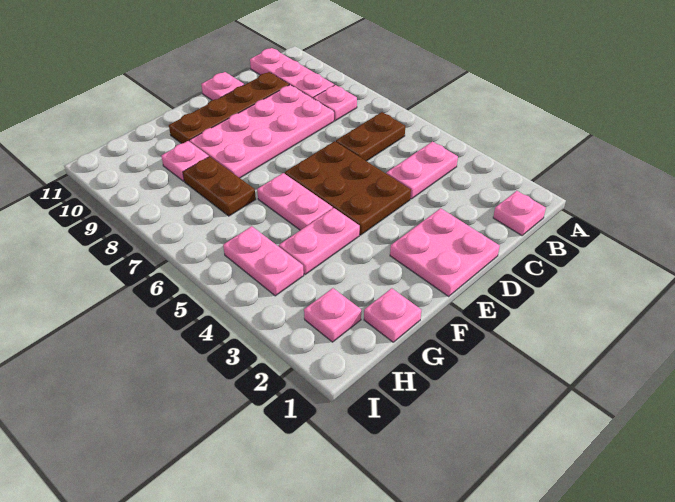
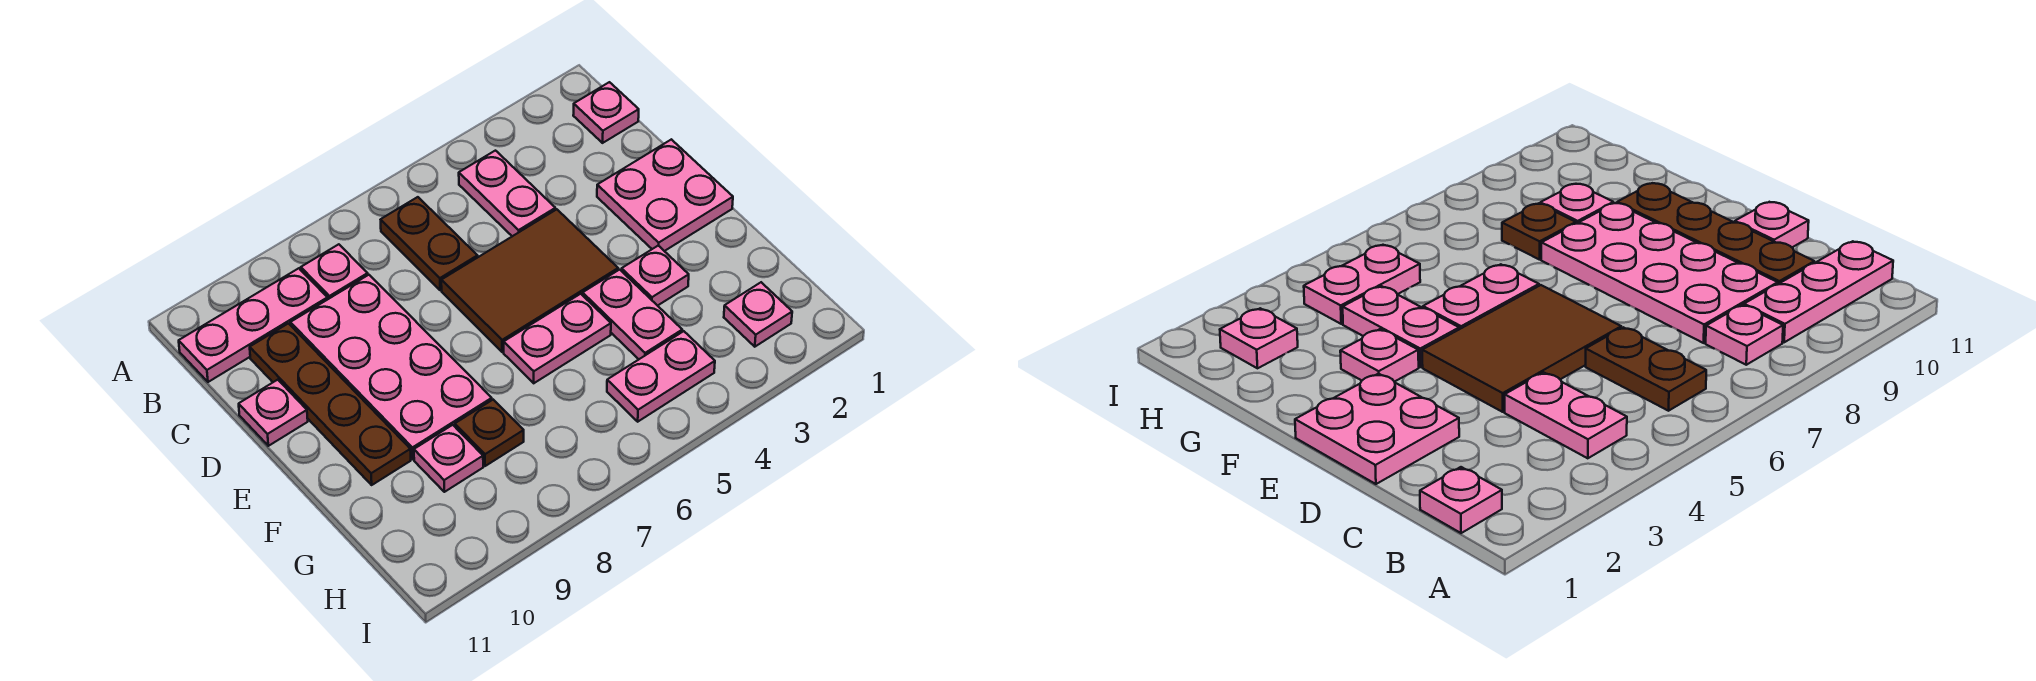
brown 2x3 plate [285,141,411,235] -> brown 2x3 tile [441,209,618,352]
pink 1x1 plate [364,288,421,342] -> pink 1x1 plate moved to [622,246,689,306]
brown 1x2 plate [183,156,256,216] -> brown 1x1 plate [455,400,524,466]

